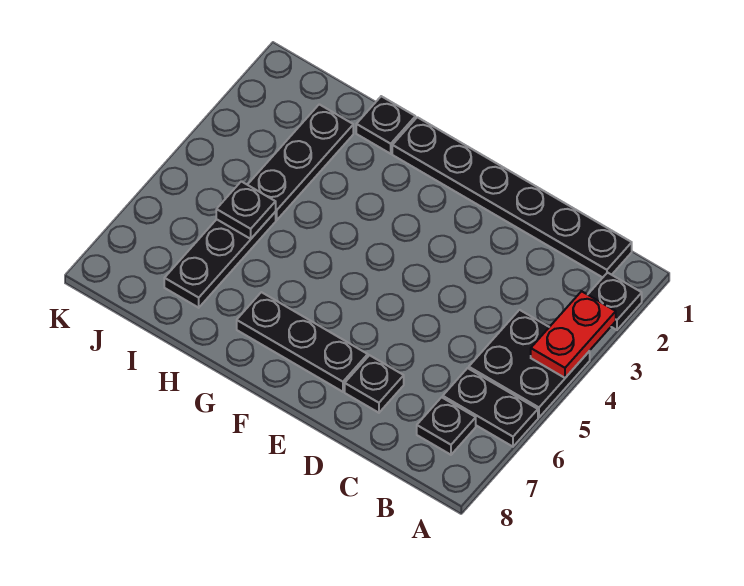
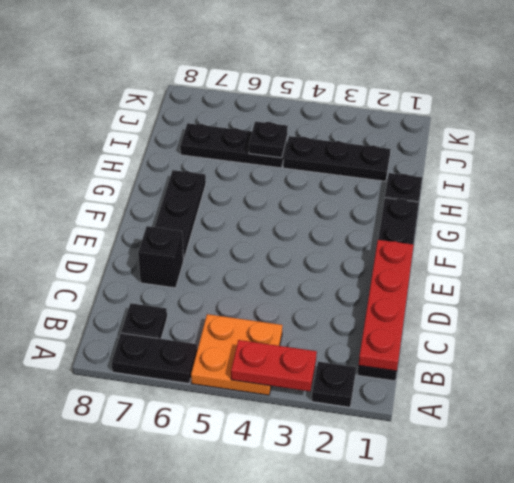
black 2x2 plate [469,310,590,417] -> orange 2x2 plate [191,314,283,395]
black 1x2 plate [443,368,538,447] -> black 1x2 plate turned to [112,333,197,383]
none -> red 1x4 plate [358,240,414,371]
black 1x1 plate [345,355,404,413] -> black 1x1 brick [138,226,184,288]

